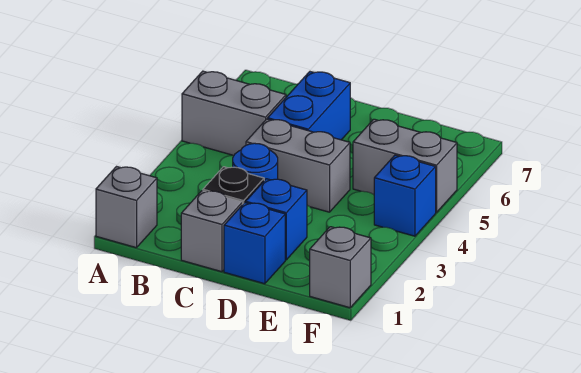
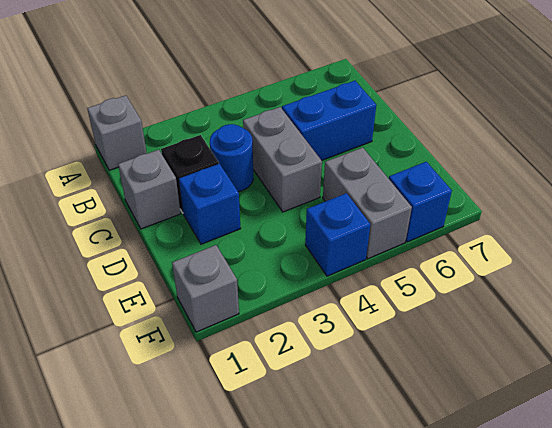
grey 1x2 brick [182,71,286,155] -> none
blue 1x1 brick [224,203,285,284] -> blue 1x1 brick moved to [389,162,452,242]

